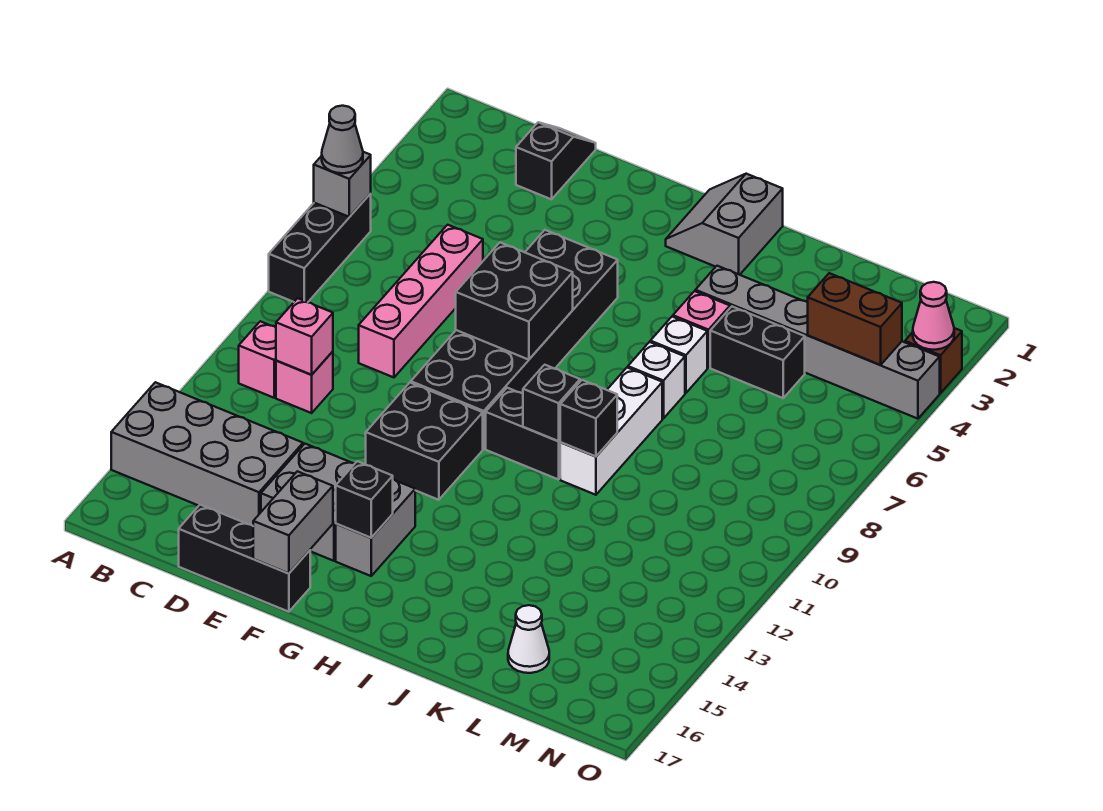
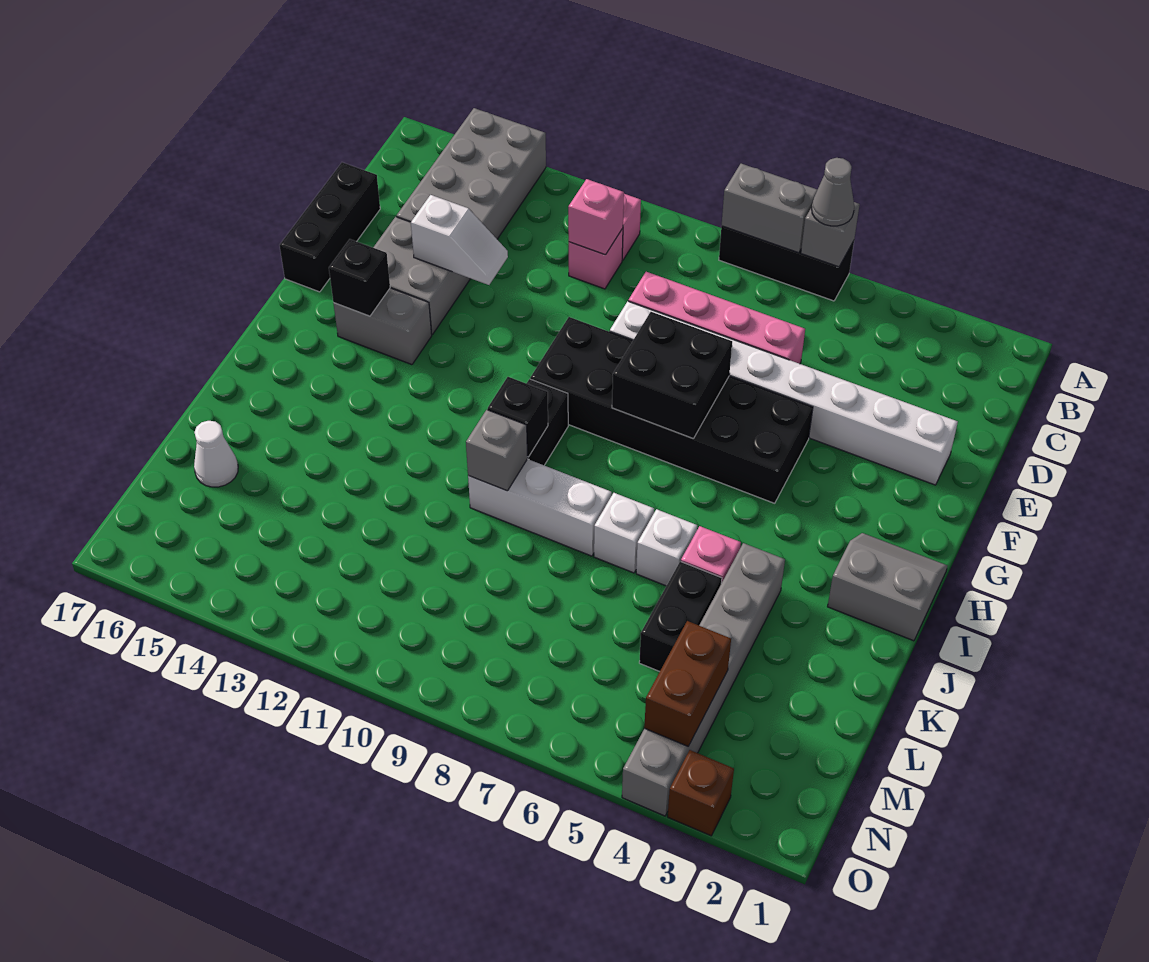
black 1x2 slope [516,122,596,199] -> none
none -> white 1x8 brick [610,301,958,485]
none -> white 1x2 slope [411,195,508,285]
black 2x2 brick [366,383,483,500] -> none
grey 1x2 brick [253,471,333,573] -> grey 1x2 brick moved to [722,164,817,253]
black 1x1 brick [560,380,617,457] -> grey 1x1 brick [466,410,528,491]
pink 1x1 cone [913,282,954,350] -> none

